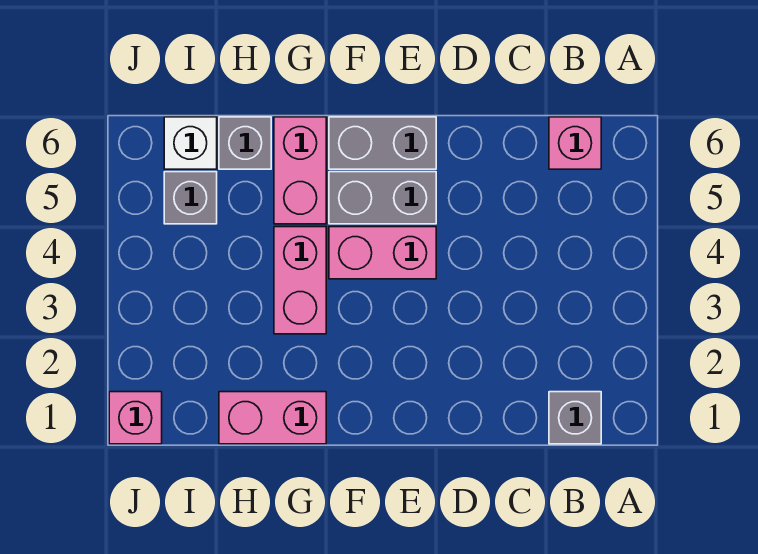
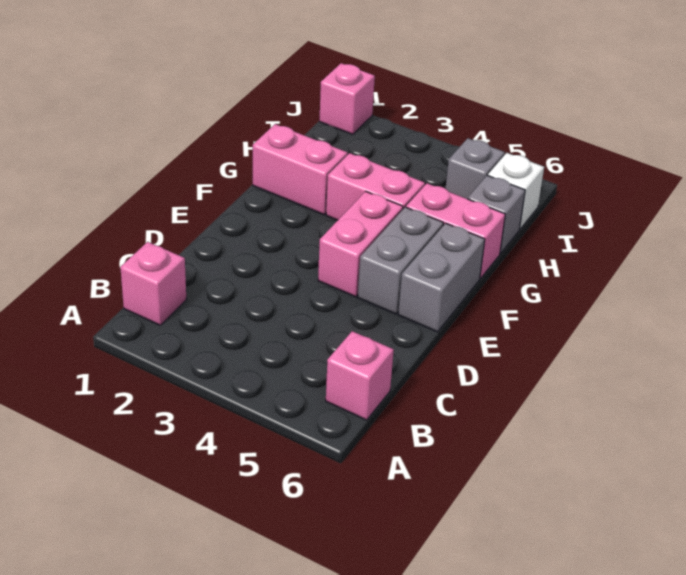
grey 1x1 brick [549,392,601,444] -> pink 1x1 brick [120,242,186,325]
pink 1x2 brick [219,392,326,444] -> pink 1x2 brick turned to [253,124,347,215]

